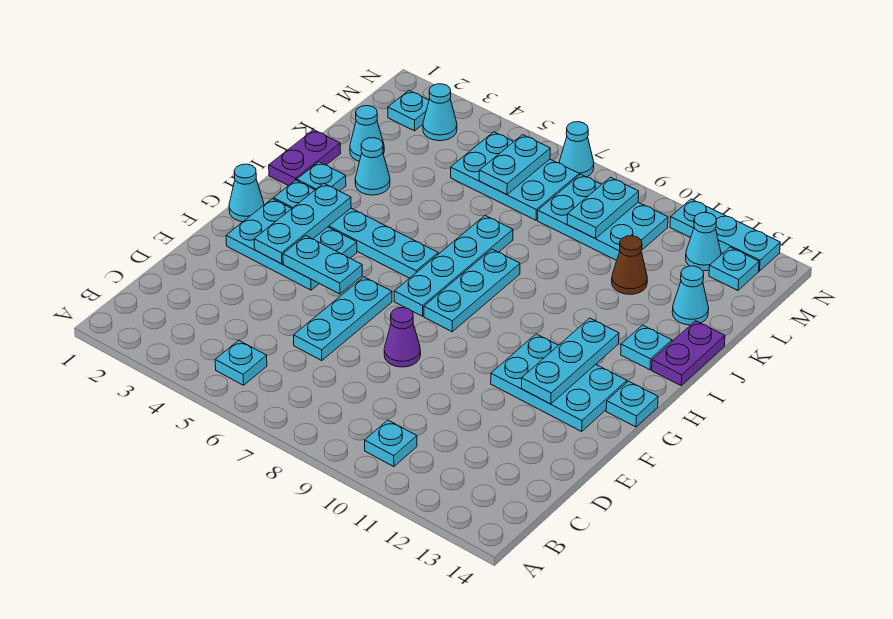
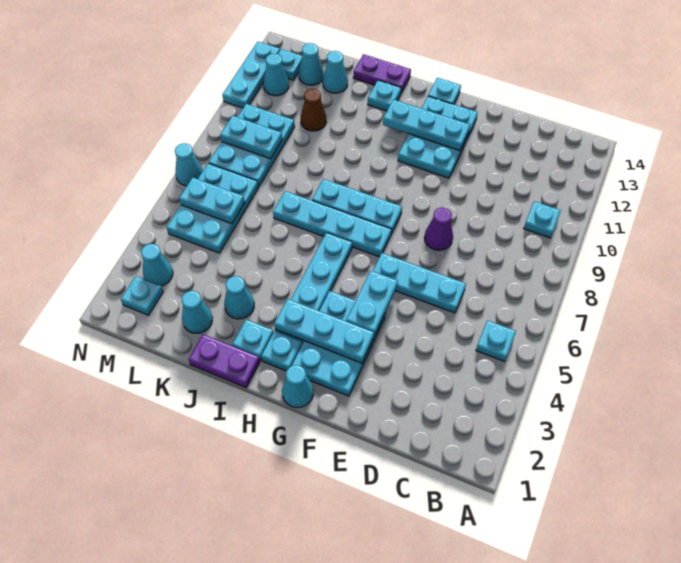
none -> cyan 1x1 cone [299,43,324,85]

